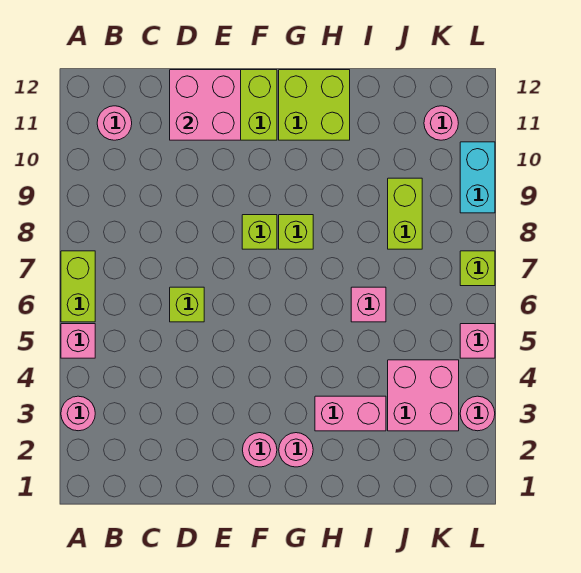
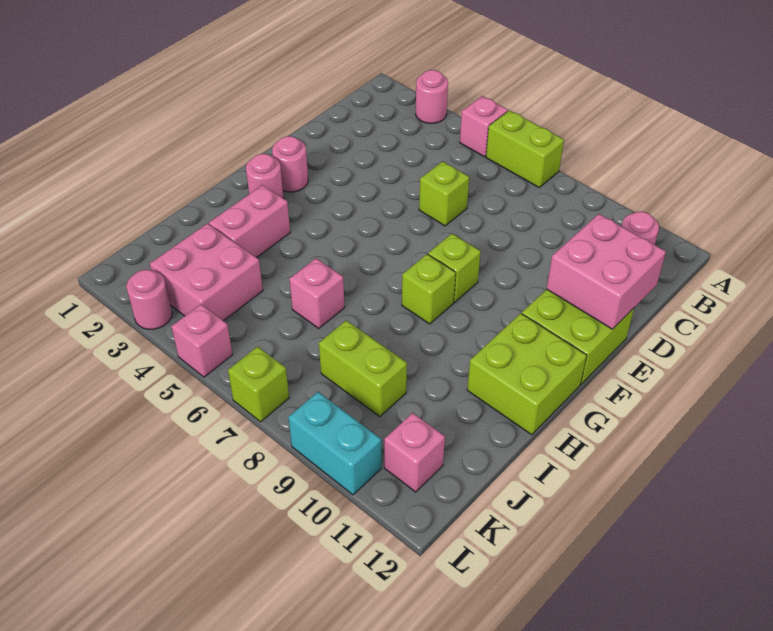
pink 1x1 round brick [424,106,458,140] -> pink 1x1 brick [384,413,445,492]

